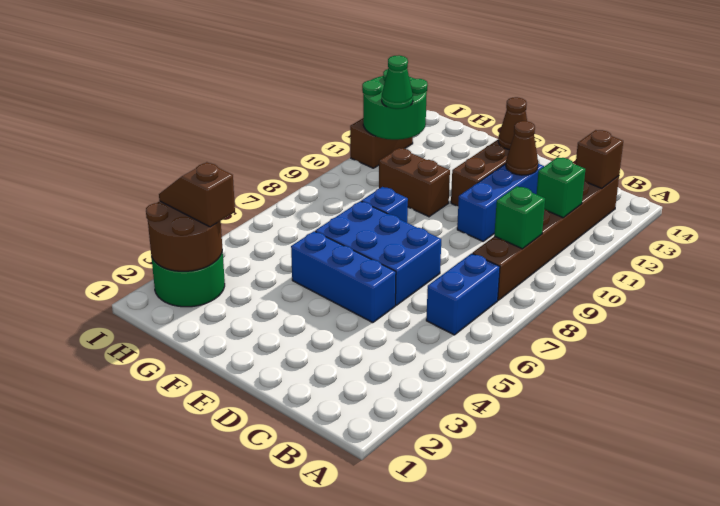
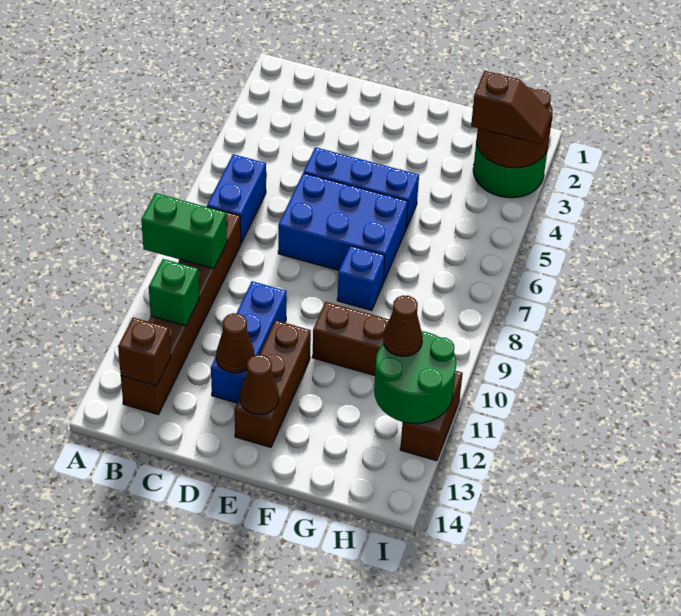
green 1x1 brick [494,186,545,249] -> green 1x2 brick [141,193,227,269]
green 1x1 cone [382,55,413,109] -> brown 1x1 cone [383,296,423,356]

